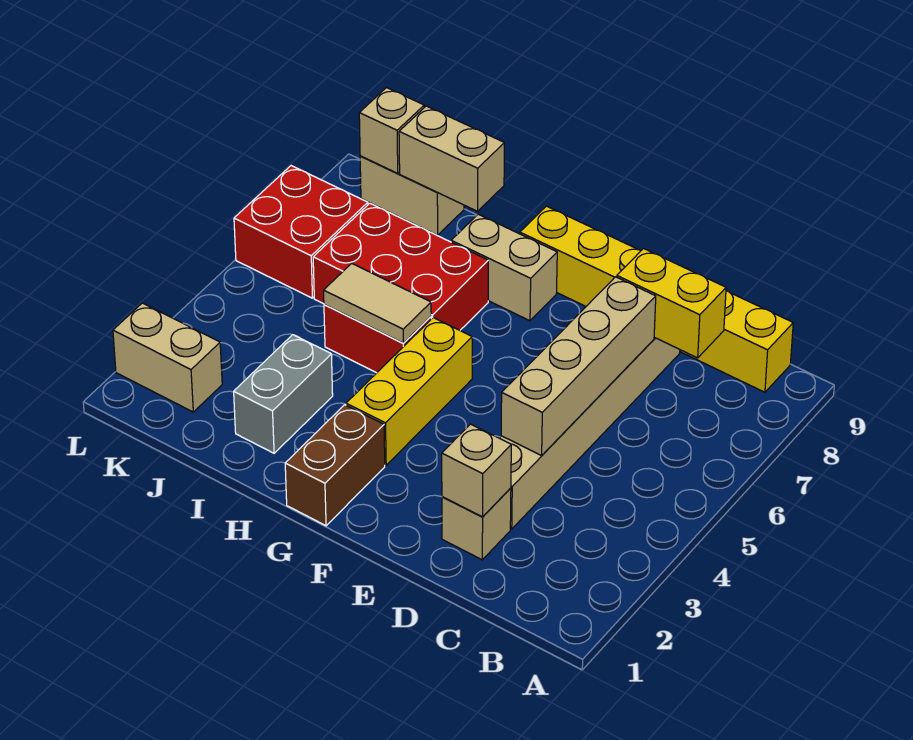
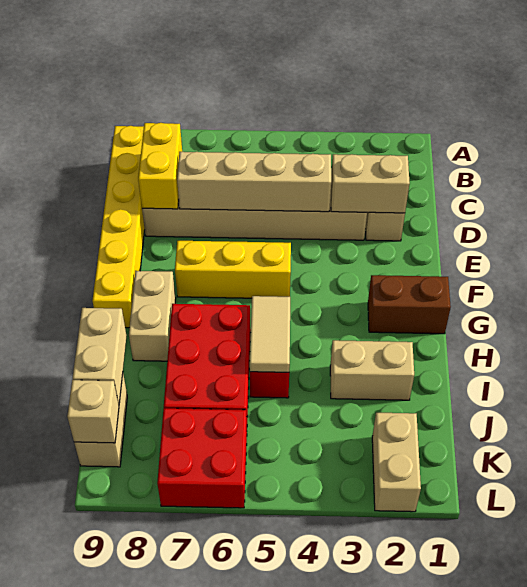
tan 1x1 brick [442,424,511,517] -> tan 1x2 brick [331,154,410,213]
yellow 1x3 brick [346,318,472,465] -> yellow 1x3 brick moved to [175,241,291,298]
grey 1x2 brick [234,335,333,453] -> tan 1x2 brick [330,340,414,400]

